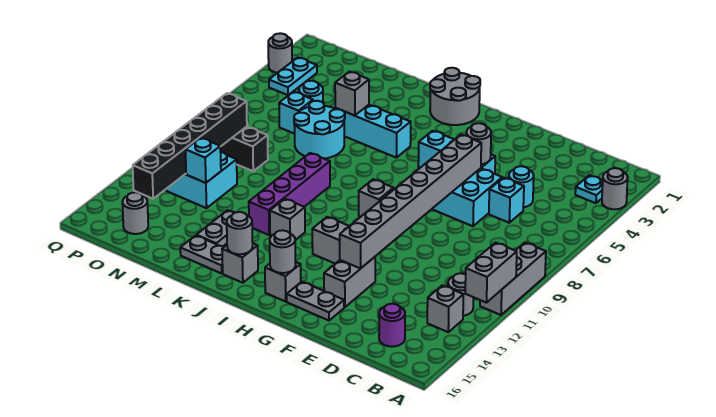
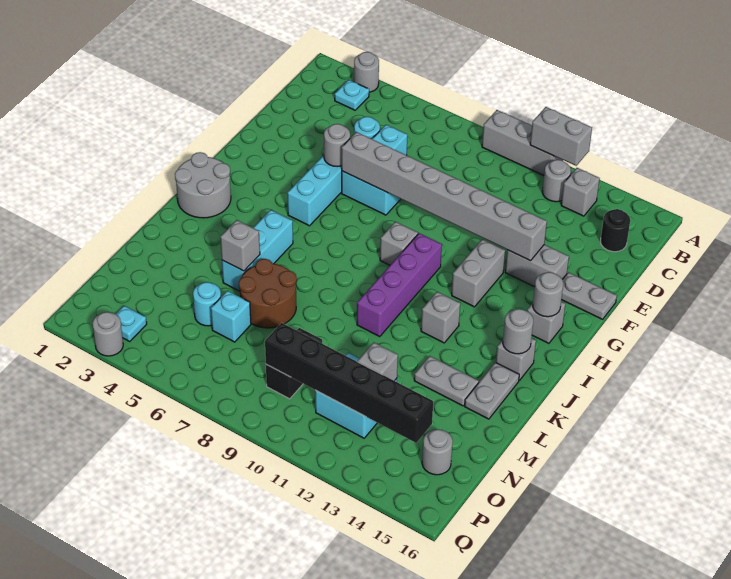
purple 1x1 round brick [379,304,405,347] -> black 1x1 round brick [601,209,630,252]
grey 1x2 plate [287,282,344,321] -> grey 1x2 plate turned to [561,272,617,319]
purple 1x4 brick [249,153,330,235] -> purple 1x4 brick turned to [357,233,442,337]
cyan 2x2 round brick [294,101,345,159] -> brown 2x2 round brick [239,259,297,328]
cyan 1x1 brick [185,138,221,183] -> grey 1x1 brick [358,342,398,381]
cyan 1x2 plate [269,58,317,95] -> cyan 1x1 plate [116,306,147,341]

